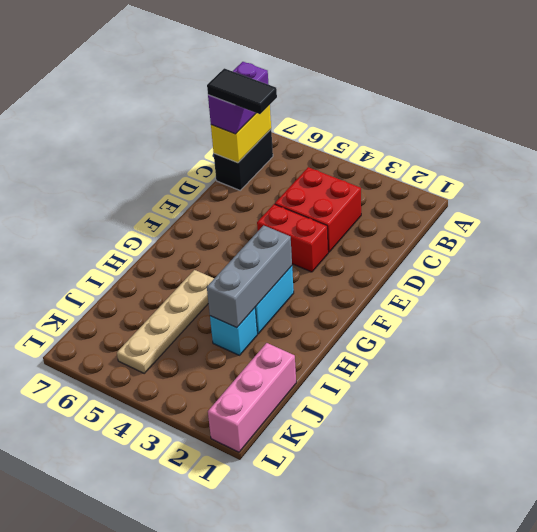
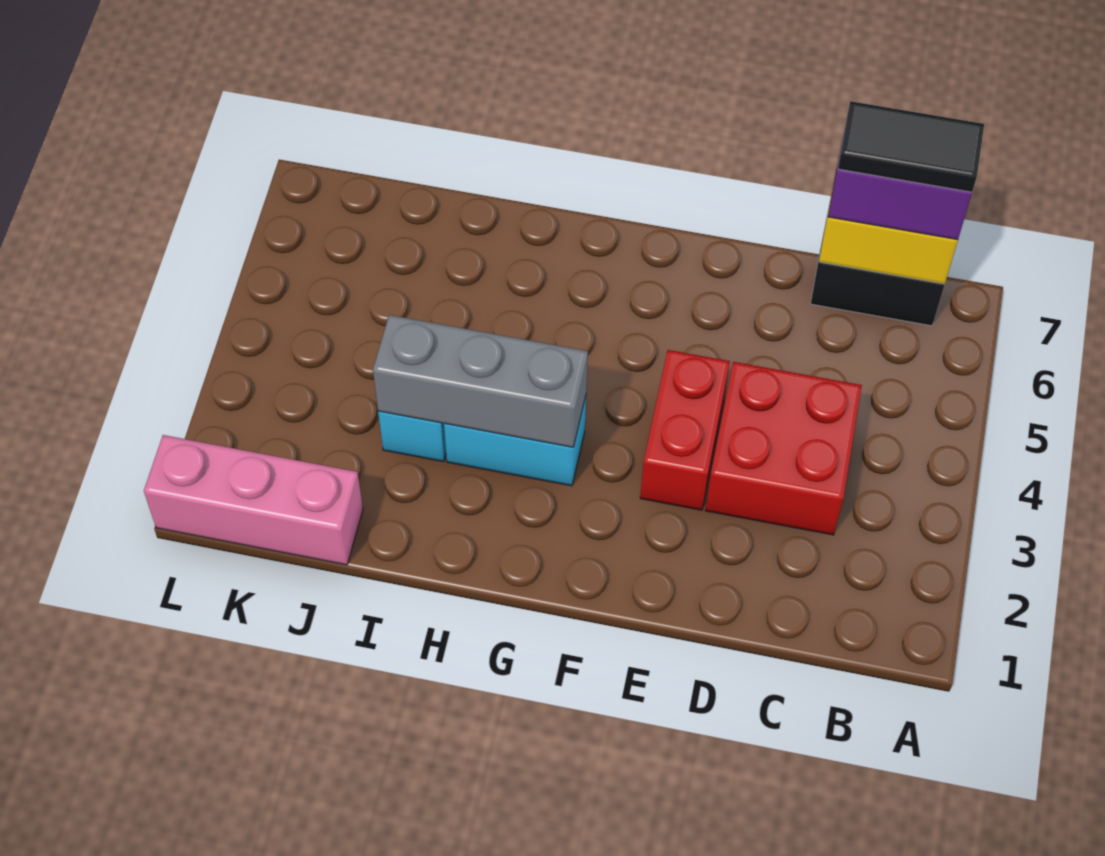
black 1x2 tile [207,68,277,114] -> black 1x2 tile turned to [838,101,984,192]
tan 1x4 plate [117,270,214,373] -> none

